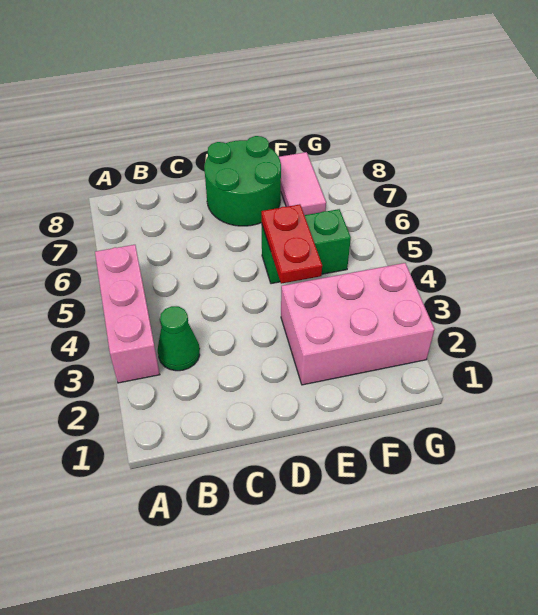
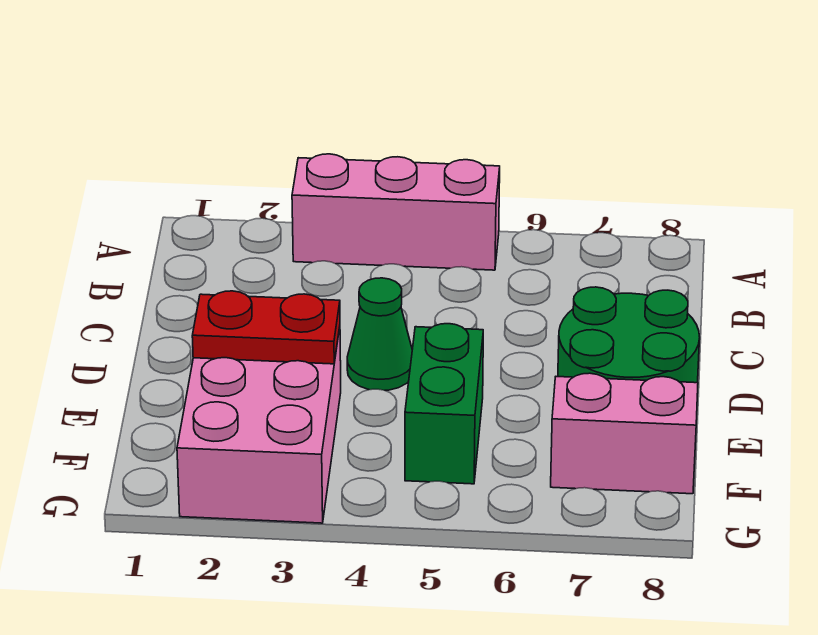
green 1x1 cone [158,306,200,371] -> green 1x1 cone moved to [347,278,412,390]
red 1x2 plate [261,204,322,284] -> red 1x2 plate moved to [192,291,340,364]
pink 1x2 tile [279,152,326,215] -> pink 1x2 brick [551,373,698,494]

